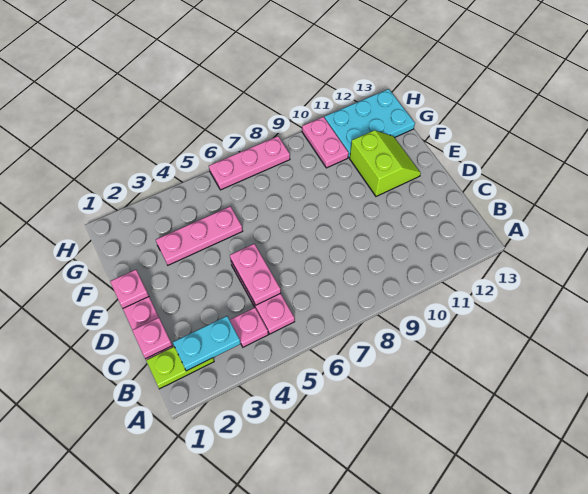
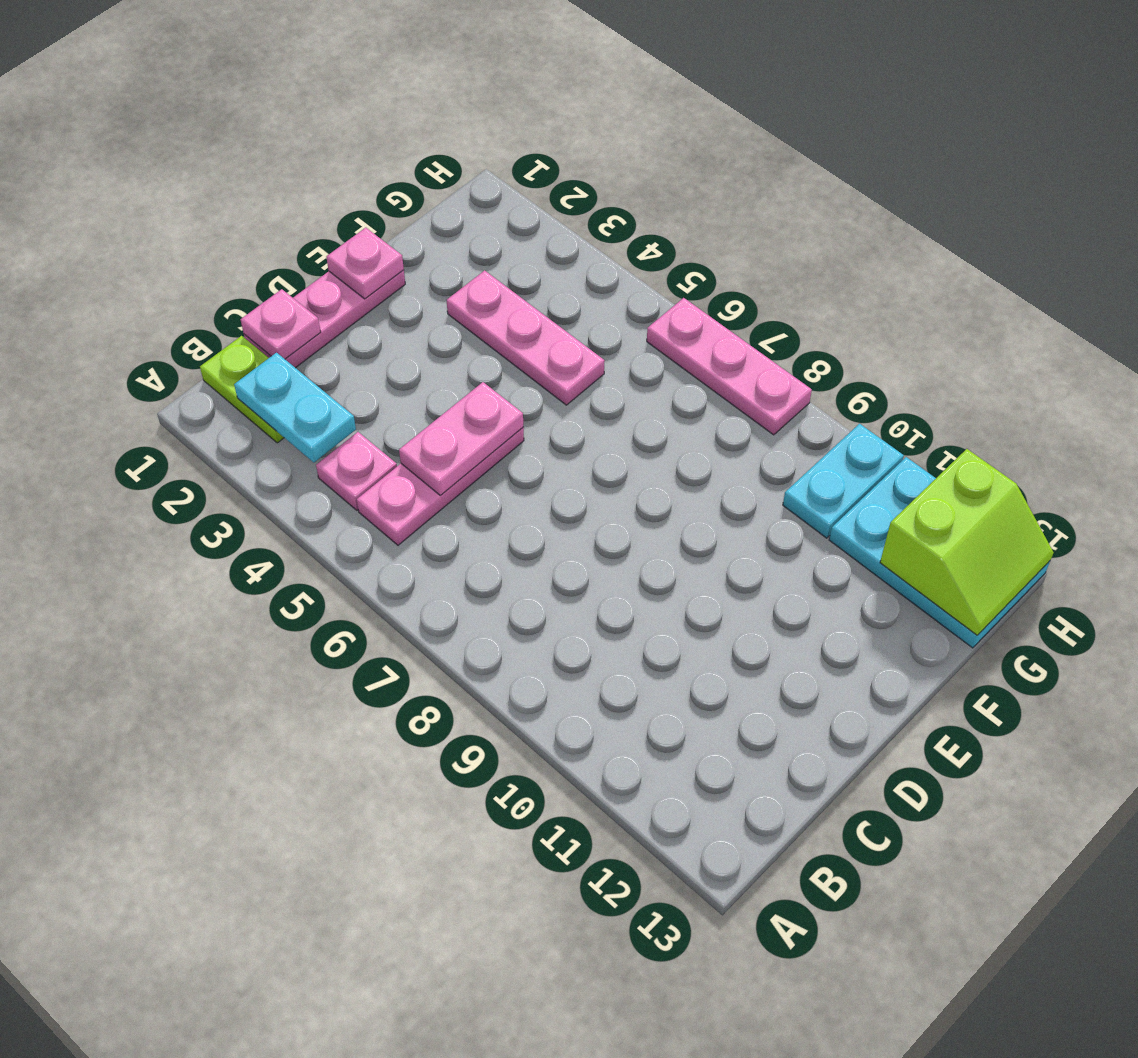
lime 2x2 slope [350,130,421,196] -> lime 2x2 slope moved to [880,449,1054,635]
pink 1x2 plate [302,117,348,168] -> cyan 1x2 plate [783,424,904,538]

